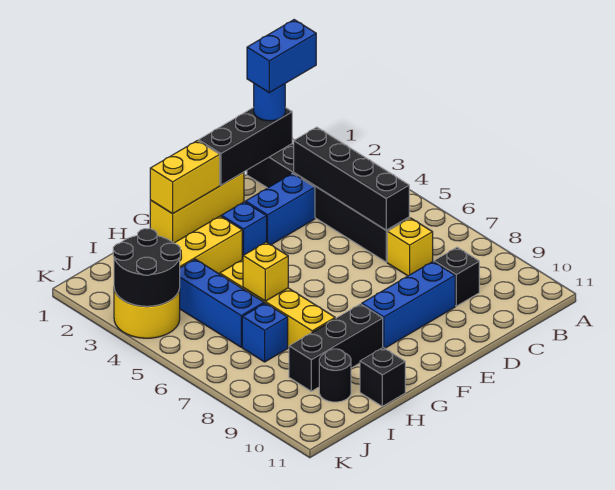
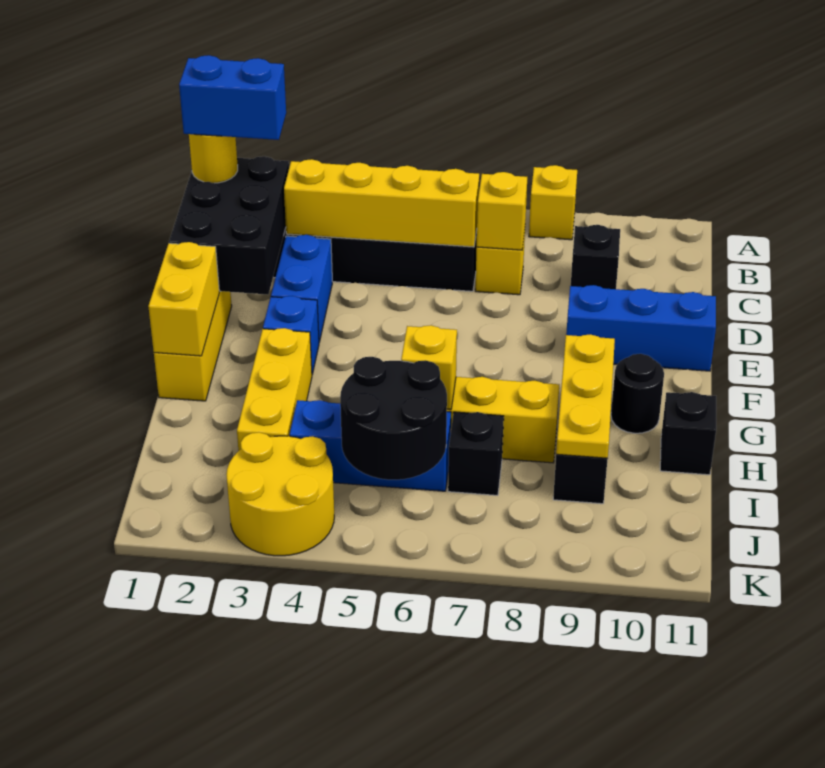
none -> yellow 1x1 brick [529,165,577,240]
blue 1x2 brick [247,20,316,93] -> blue 1x2 brick turned to [179,55,286,140]
black 1x3 brick [199,107,292,185] -> black 2x3 brick [169,156,289,295]
blue 1x1 round brick [254,84,285,121] -> yellow 1x1 round brick [189,134,238,183]
black 1x4 brick [294,127,409,230] -> yellow 1x4 brick [284,159,479,247]
none -> yellow 1x1 brick [477,172,527,250]
blue 1x3 brick [362,262,455,348] -> blue 1x3 brick turned to [566,285,716,371]
none -> yellow 1x3 plate [556,334,615,458]
blue 1x1 brick [242,303,288,362] -> black 1x1 brick [448,412,504,496]
black 1x1 round brick [319,349,351,402] -> black 1x1 round brick moved to [611,354,664,433]
black 2x2 round brick [113,229,180,306] -> black 2x2 round brick moved to [340,357,447,480]

